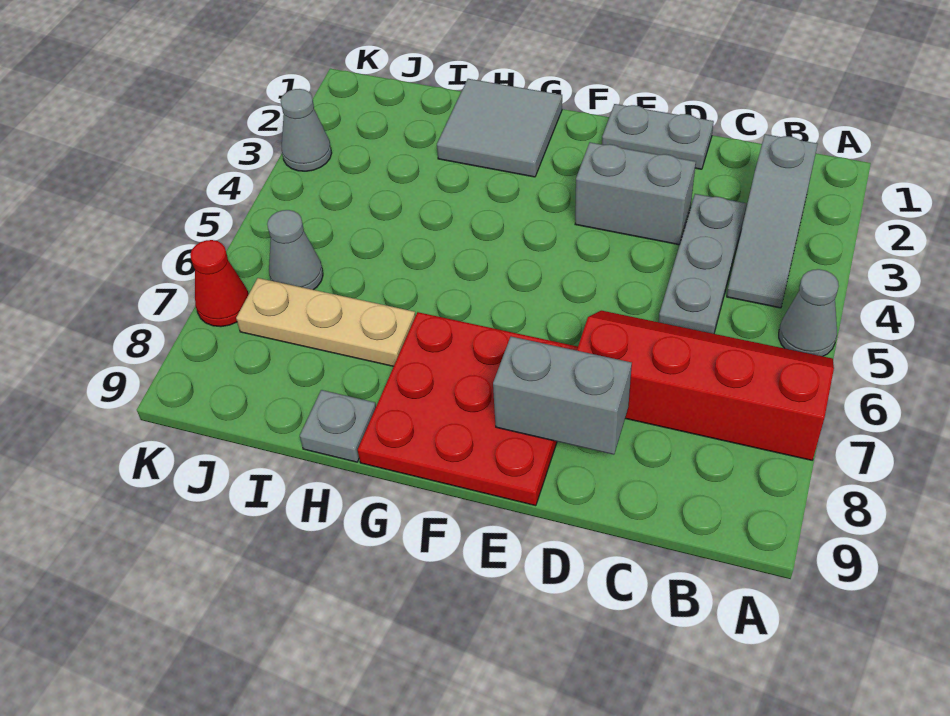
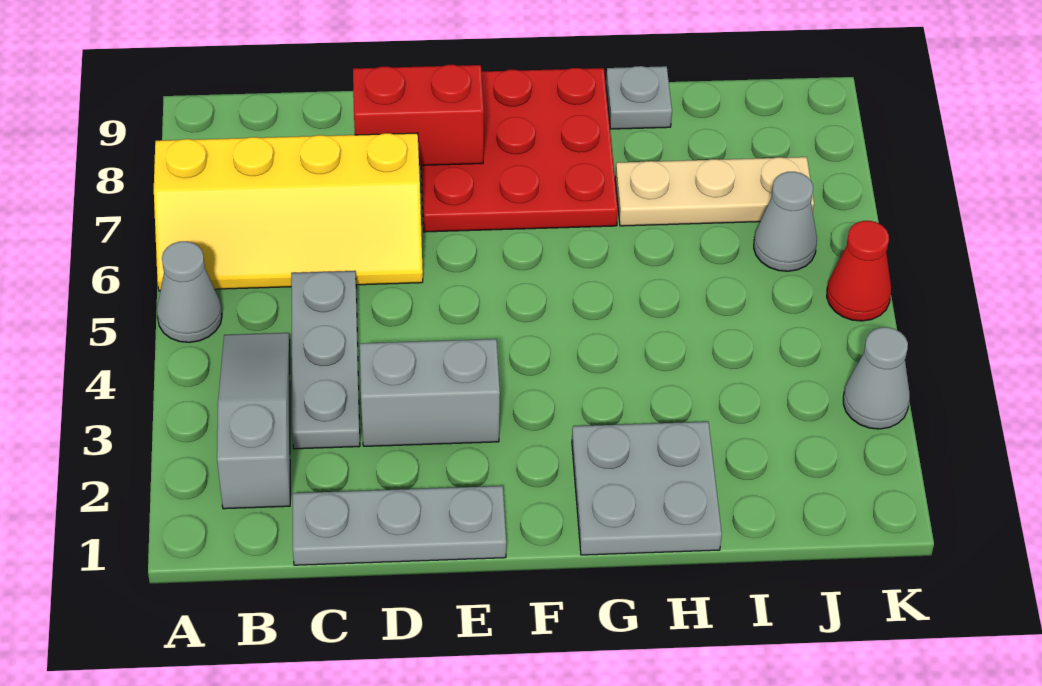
red 2x4 slope [577,311,834,460] -> yellow 2x4 slope [154,133,423,291]
grey 1x2 plate [602,104,714,169] -> grey 1x3 plate [292,486,506,565]
grey 1x2 brick [493,337,632,455] -> red 1x2 brick [353,65,484,165]
grey 2x2 tile [437,79,562,177] -> grey 2x2 plate [572,422,722,555]
red 1x1 cone [190,240,248,327] -> red 1x1 cone moved to [827,221,891,321]

